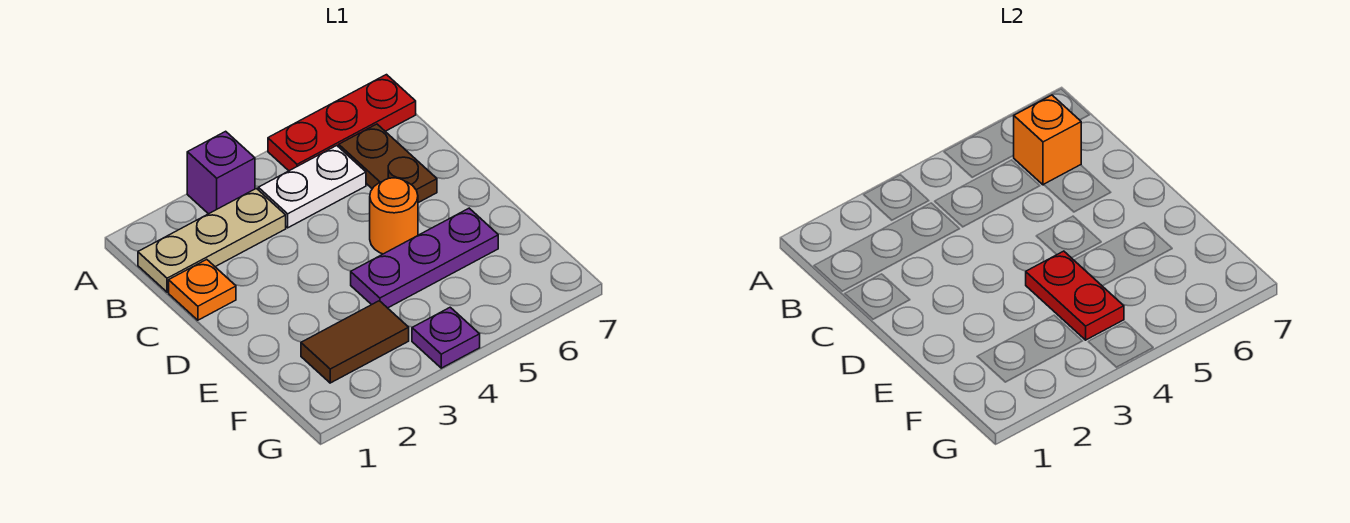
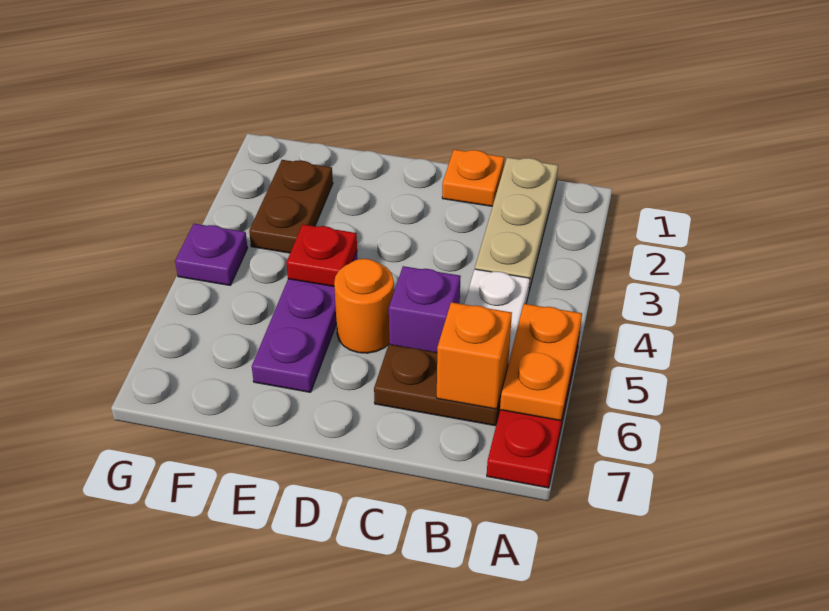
purple 1x1 brick [187,131,255,214] -> purple 1x1 brick moved to [389,266,461,352]
none -> orange 1x2 plate [500,304,582,421]
red 1x2 plate [1026,251,1124,340] -> red 1x1 plate [286,224,357,286]
brown 1x2 tile [301,301,409,383] -> brown 1x2 plate [249,160,333,253]

